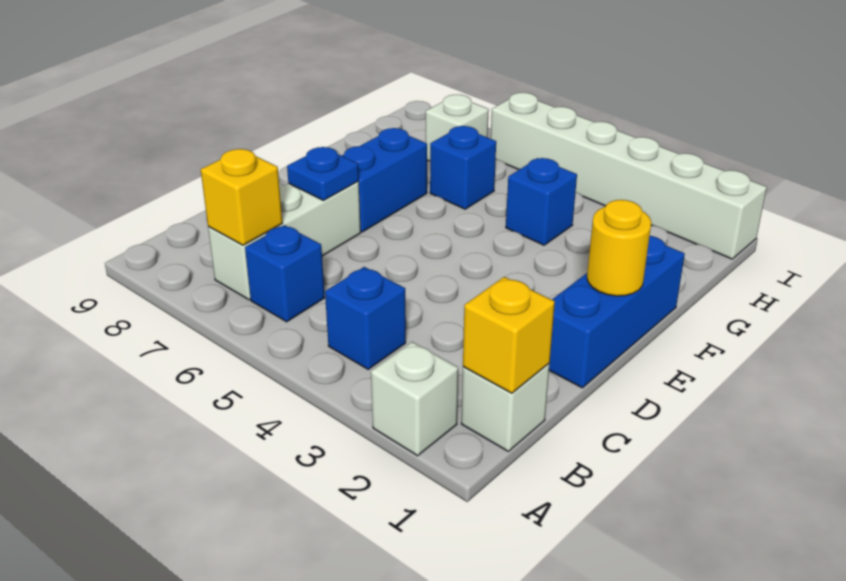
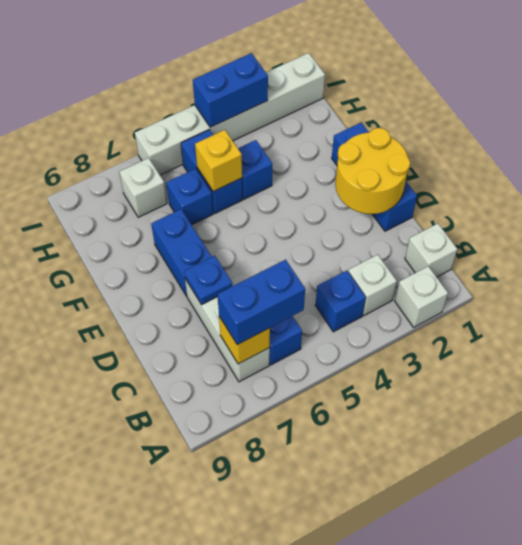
yellow 1x1 brick [463,277,555,393] -> yellow 1x1 brick moved to [195,130,242,192]
none -> white 1x1 brick [348,255,397,315]
none -> blue 1x2 brick [217,260,305,345]
yellow 1x1 round brick [587,200,651,296] -> yellow 2x2 round brick [335,128,410,214]
none -> blue 1x2 brick [181,130,243,213]
none -> blue 1x2 brick [193,53,268,127]

